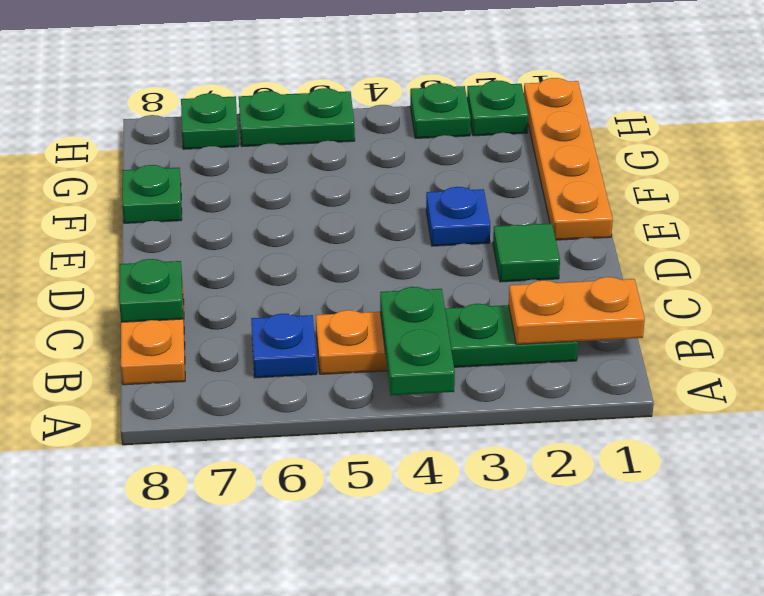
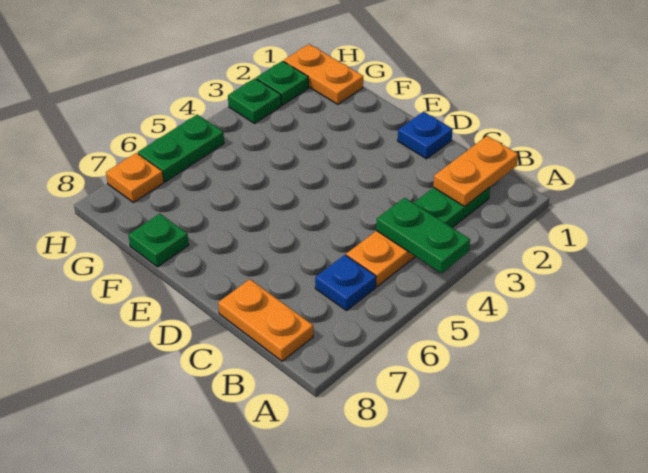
green 1x1 plate [119,259,183,322] -> none
green 1x1 tile [493,223,560,282] -> none
orange 1x4 plate [524,78,613,240] -> orange 1x2 plate [284,44,363,104]
blue 1x1 plate [426,187,490,246] -> blue 1x1 plate moved to [398,112,453,159]
green 1x1 plate [181,93,238,149] -> orange 1x1 plate [106,153,164,203]

